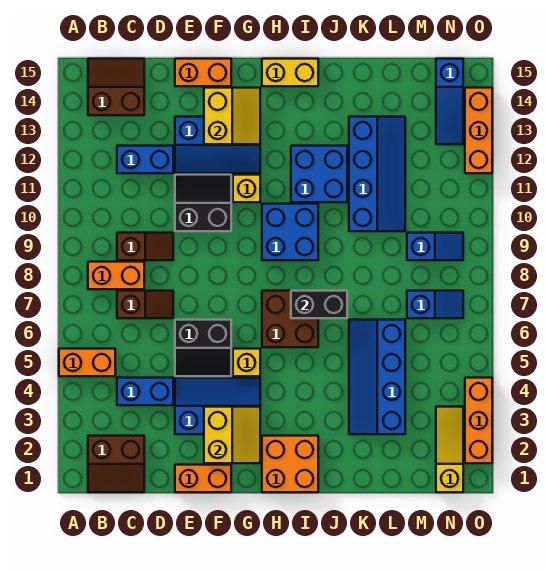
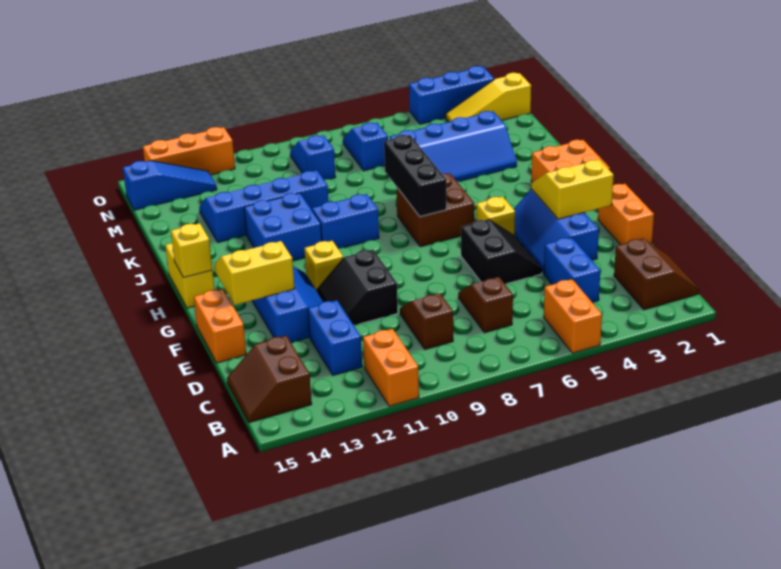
orange 1x2 brick [88,262,144,289] -> orange 1x2 brick moved to [363,329,419,406]
blue 2x2 brick [262,204,318,260] -> blue 1x2 brick [312,194,379,249]
none -> yellow 1x1 brick [171,223,212,278]
black 1x2 brick [291,291,347,318] -> black 1x3 brick [384,135,446,217]
orange 1x3 brick [465,378,492,463] -> blue 1x3 brick [409,66,494,124]

